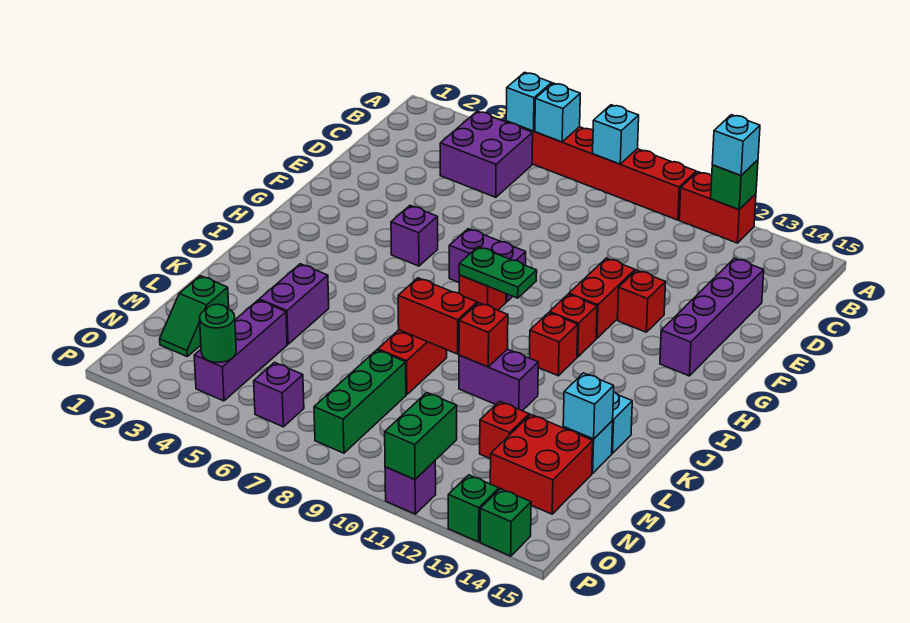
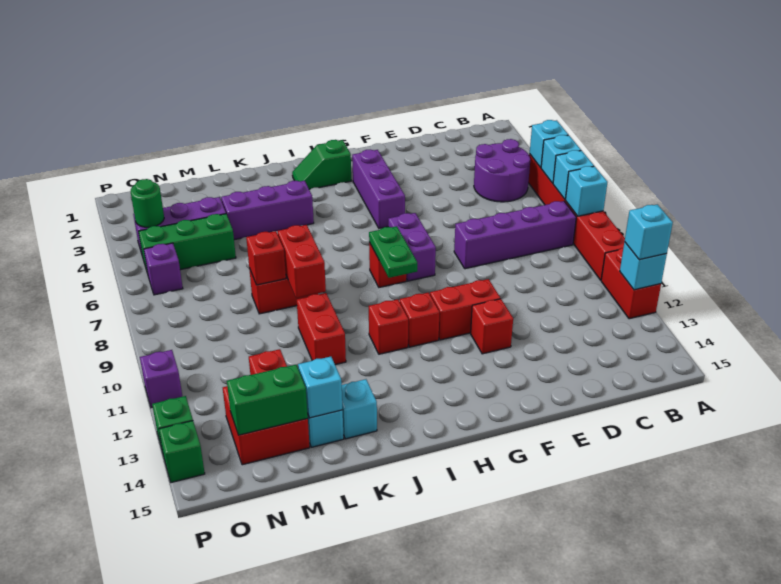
none -> cyan 1x1 brick [553,150,594,199]
green 1x1 brick [711,160,758,209] -> cyan 1x1 brick [620,242,667,290]
purple 2x2 brick [440,111,533,197] -> purple 2x2 round brick [474,139,530,202]
purple 1x4 brick [660,258,764,376] -> purple 1x4 brick moved to [454,201,576,269]
purple 1x1 brick [391,206,438,266] -> purple 1x3 brick [352,150,405,228]
purple 1x2 brick [259,264,329,344] -> purple 1x3 brick [221,181,314,240]
purple 1x2 brick [459,349,538,411] -> red 1x2 brick [297,293,346,365]
red 1x1 brick [459,303,508,367] -> red 1x1 brick moved to [246,231,286,285]
green 1x2 slope [160,276,229,356] -> green 1x2 slope moved to [292,140,351,190]
green 1x3 brick [314,350,406,453] -> green 1x3 brick moved to [138,214,236,273]
green 1x2 brick [385,393,457,479] -> green 1x2 brick moved to [227,365,308,435]

